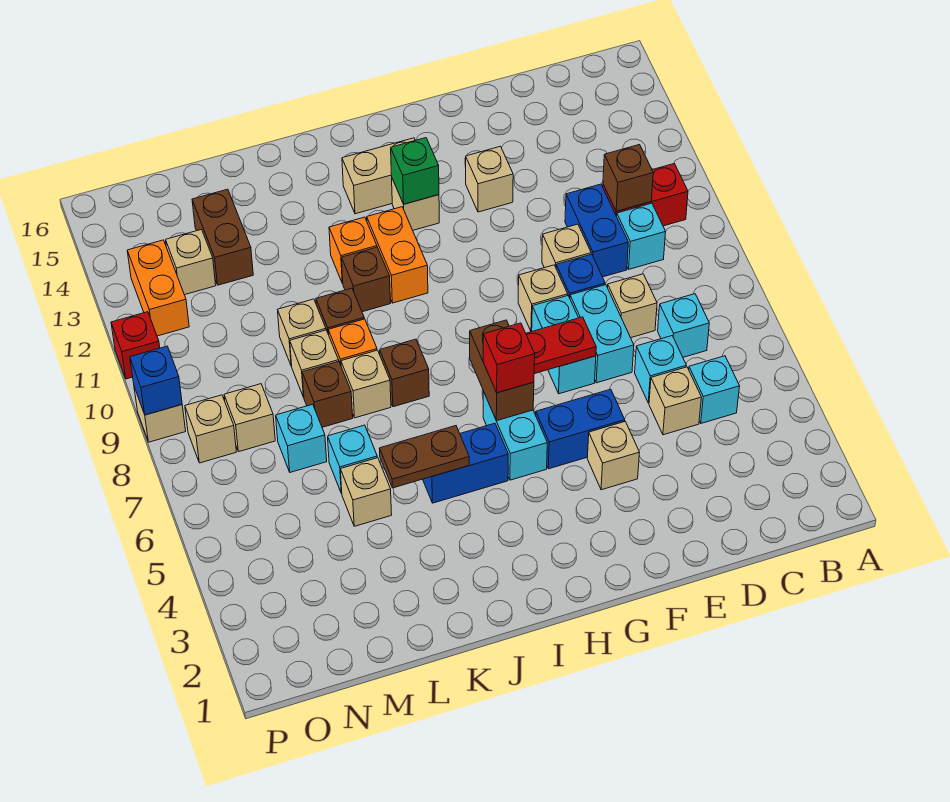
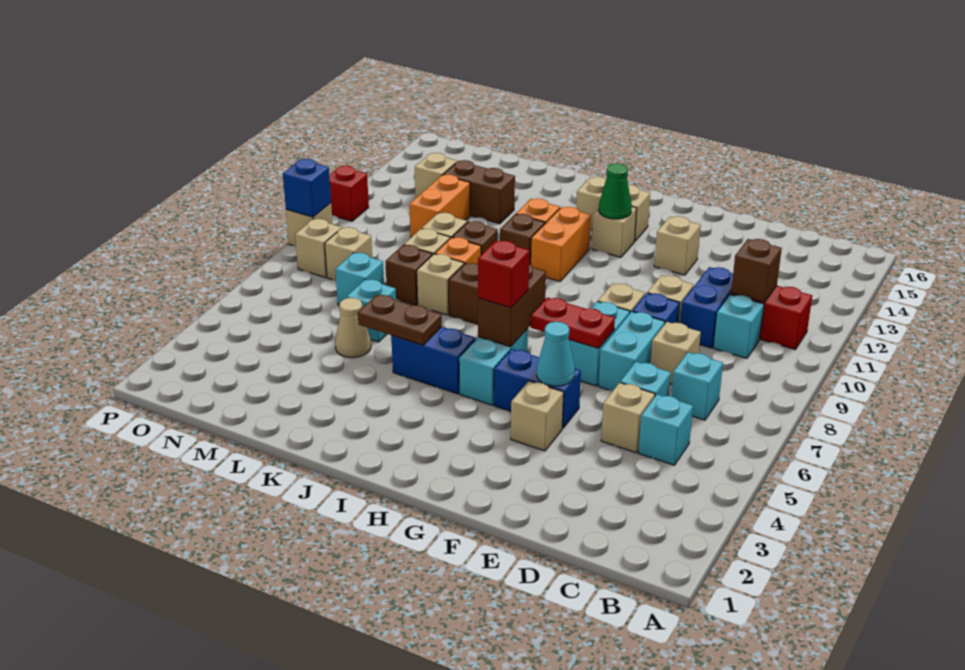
none -> cyan 1x1 cone [537,322,575,386]
green 1x1 brick [391,138,439,204] -> green 1x1 cone [599,163,632,219]
tan 1x1 brick [340,458,392,526] -> tan 1x1 cone [335,298,371,358]
brown 1x2 brick [192,189,253,285] -> brown 1x2 brick turned to [443,160,515,224]
orange 1x2 brick [127,240,189,336] -> orange 1x2 brick moved to [410,174,470,237]

